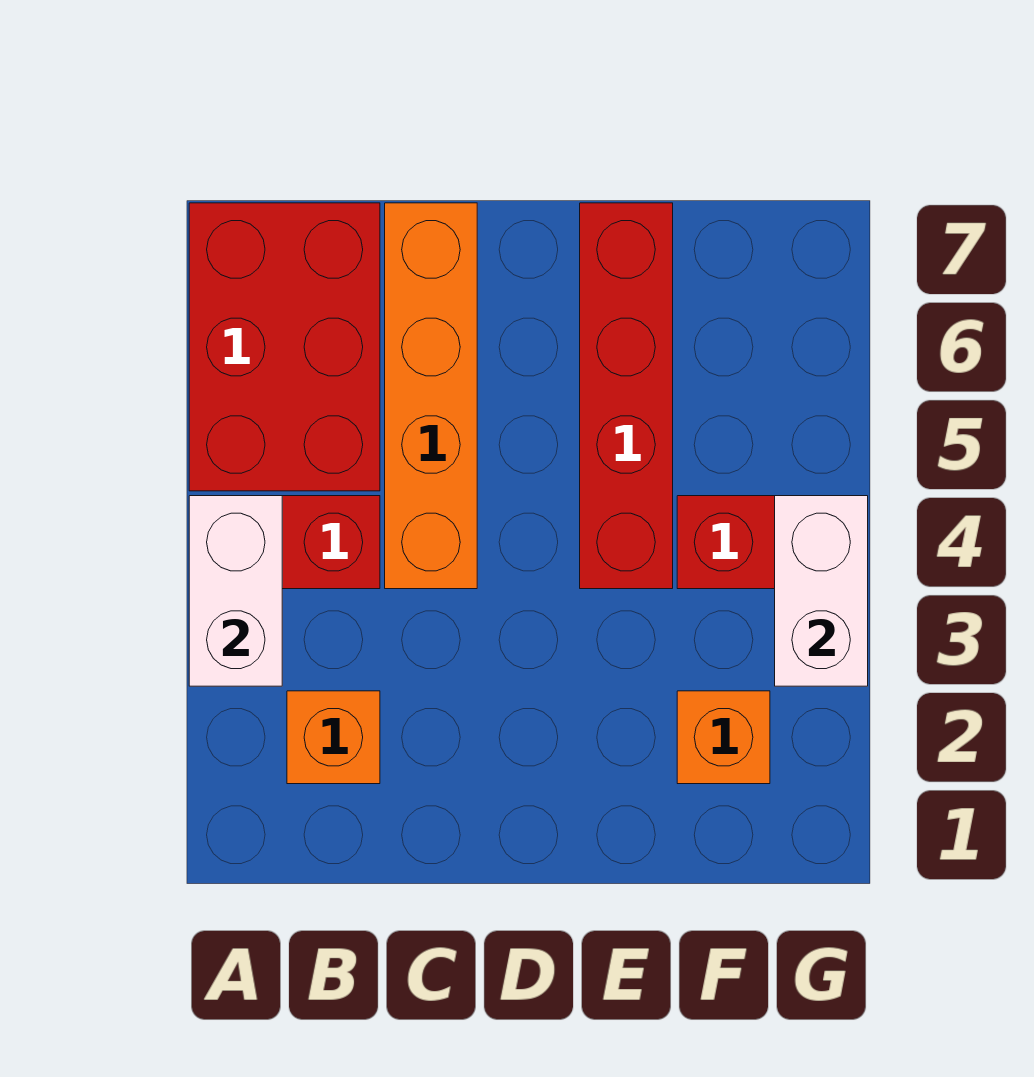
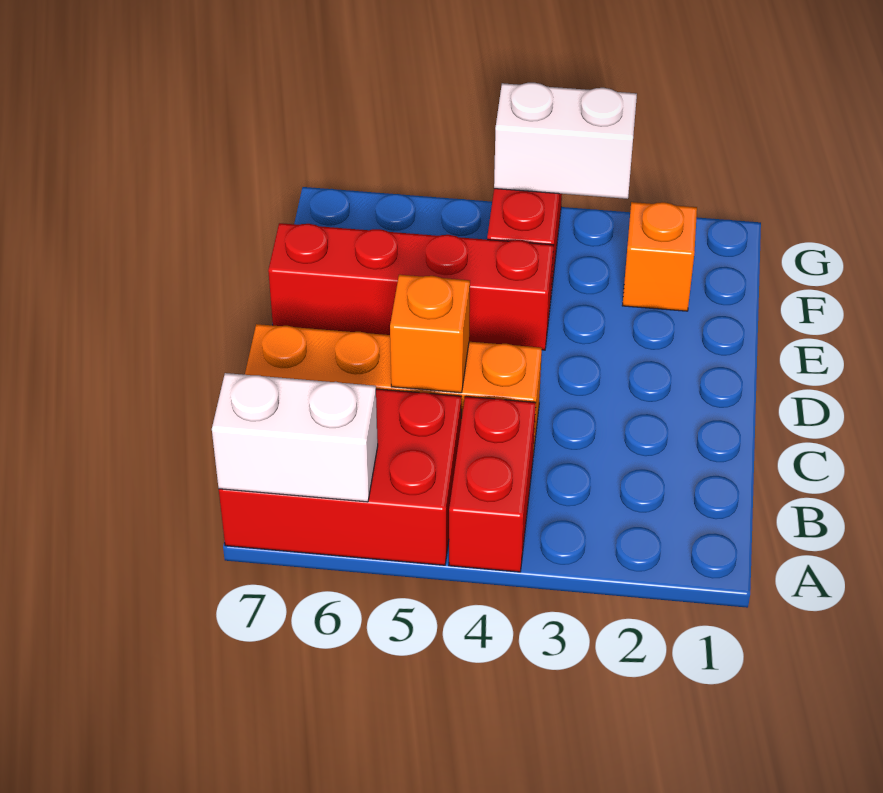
white 1x2 brick [189,496,282,686] -> white 1x2 brick moved to [212,373,378,502]
orange 1x1 brick [287,691,380,784] -> orange 1x1 brick moved to [390,275,470,393]

